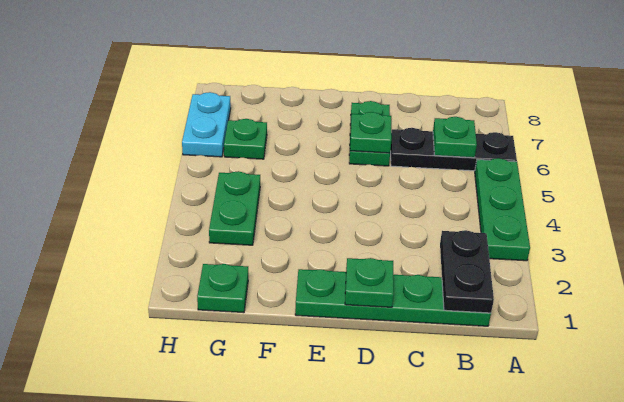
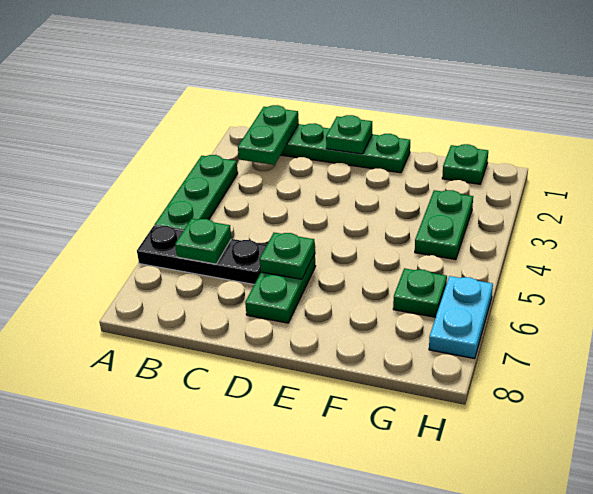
black 1x2 plate [440,230,494,313] -> green 1x2 plate [238,105,299,165]

